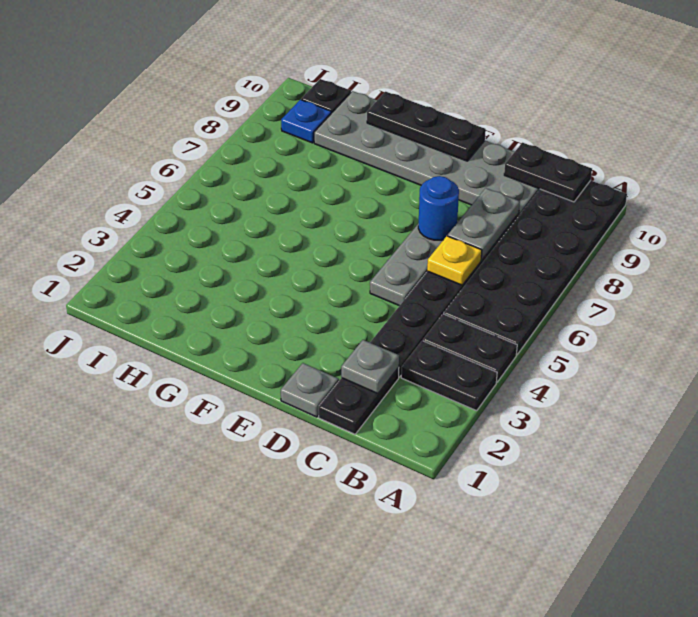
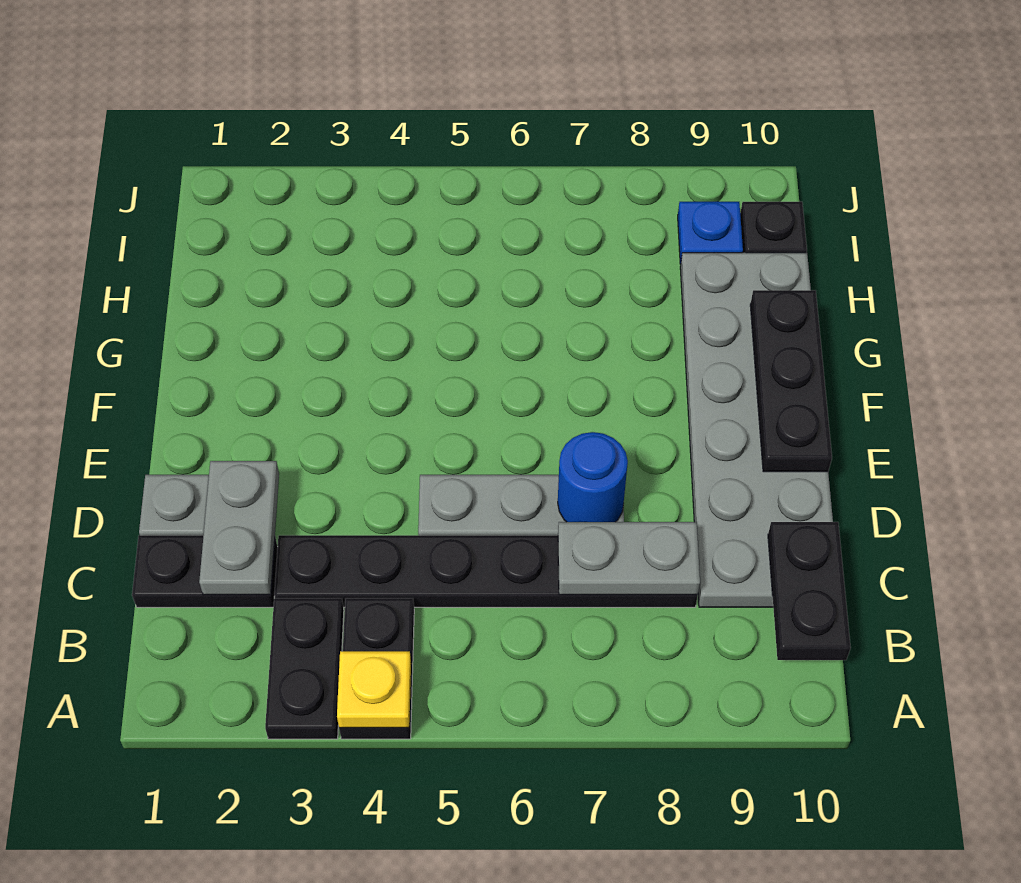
black 2x6 plate [444,180,627,355] -> none
grey 1x1 plate [341,340,399,394] -> grey 1x2 plate [199,461,279,595]
yellow 1x1 plate [427,236,482,285] -> yellow 1x1 plate moved to [337,651,411,728]

